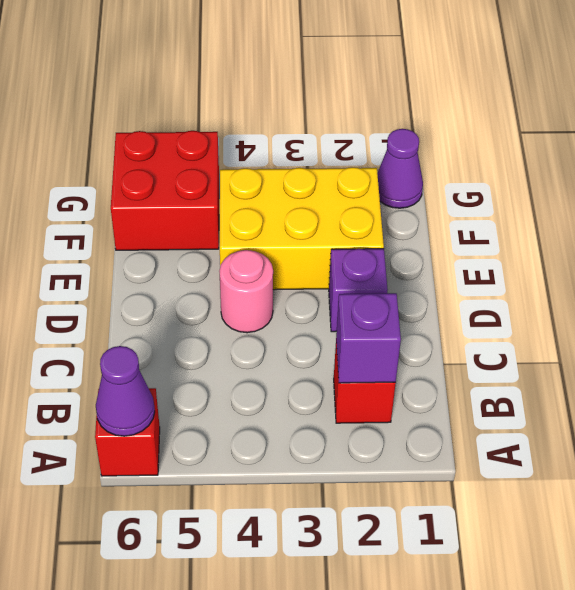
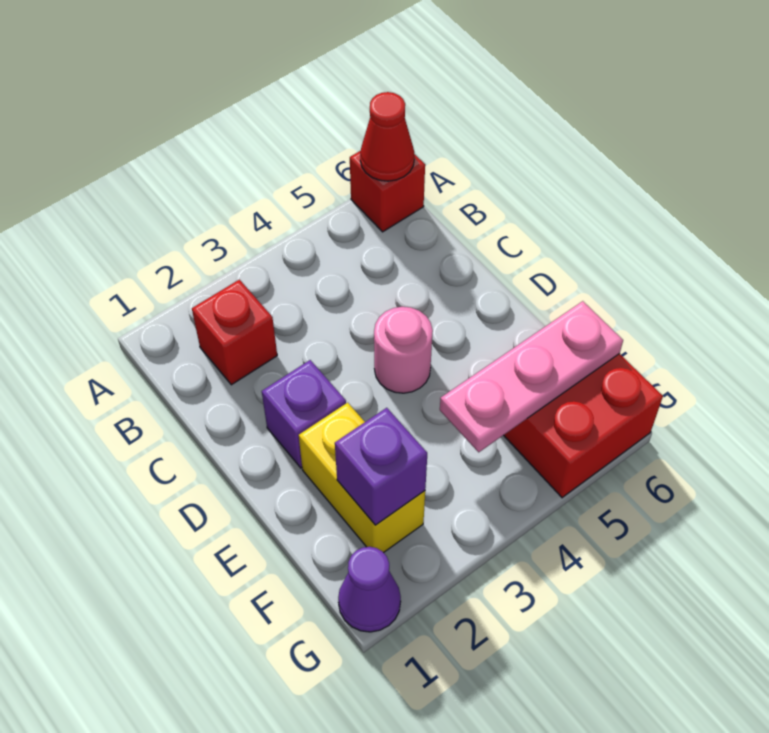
purple 1x1 cone [96,346,155,436] -> red 1x1 cone [360,92,414,181]
purple 1x1 brick [336,293,401,383] -> purple 1x1 brick moved to [335,408,427,525]
yellow 2x3 brick [220,167,384,290] -> yellow 1x2 brick [299,403,425,553]
none -> pink 1x3 plate [440,301,623,452]

